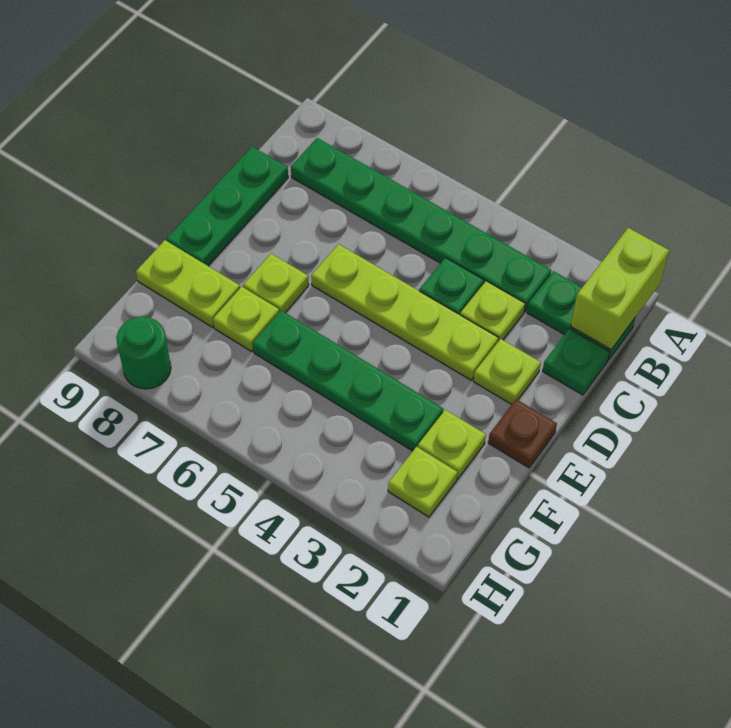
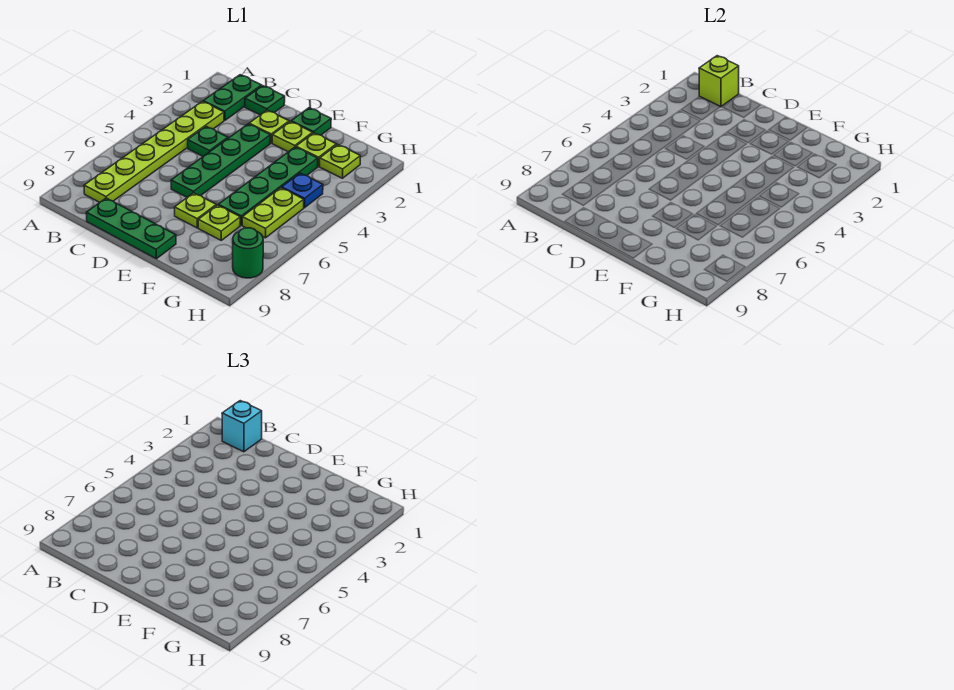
lime 1x2 brick [571,228,669,350] -> lime 1x1 brick [699,56,739,107]
none -> cyan 1x1 brick [222,401,262,452]
green 1x6 plate [291,138,551,312] -> lime 1x6 plate [84,101,224,203]
lime 1x1 plate [460,281,525,341] -> lime 1x1 plate moved to [272,122,313,152]
lime 1x4 plate [311,244,498,380] -> green 1x4 plate [171,124,270,197]
brown 1x1 plate [488,399,557,468] -> green 1x1 plate [291,108,331,135]
lime 1x2 plate [136,240,240,327] -> lime 1x2 plate moved to [242,188,304,238]
none -> blue 1x1 plate [282,173,323,208]

